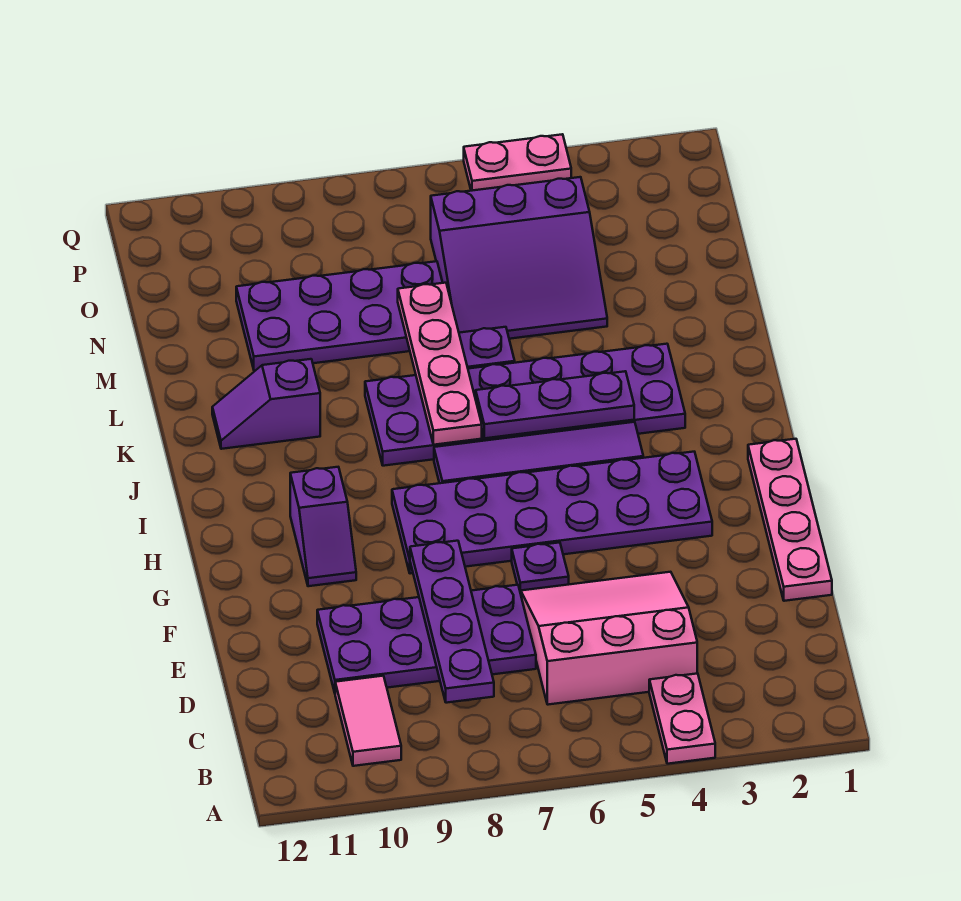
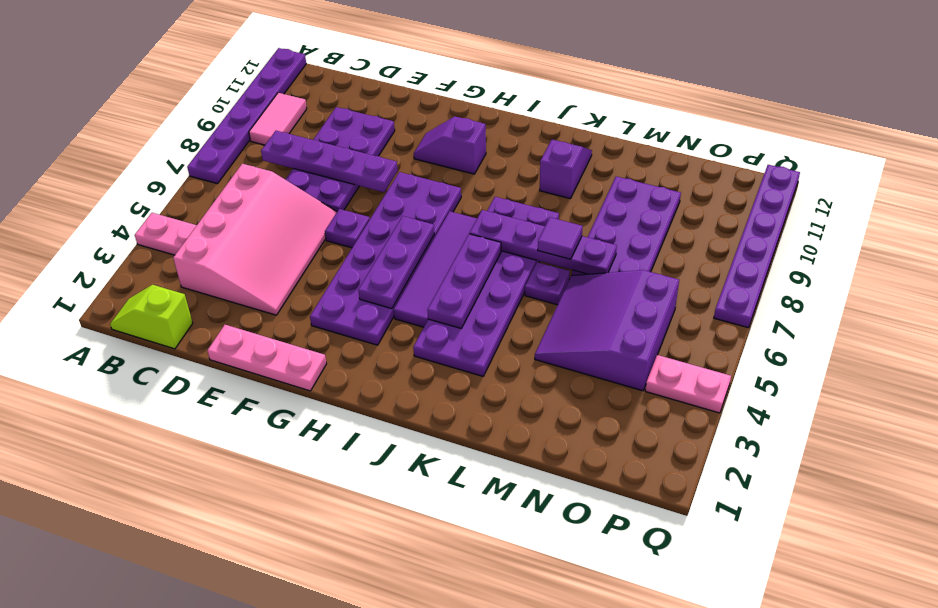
none -> purple 1x6 plate [187,48,306,184]
none -> lime 1x2 slope [110,285,193,349]
pink 1x2 tile [335,676,401,766] -> pink 1x2 tile turned to [249,93,307,145]
pink 3x3 slope [521,572,697,705] -> pink 3x4 slope [173,164,337,315]
pink 1x4 plate [748,439,832,601] -> pink 1x3 plate [207,325,326,391]
none -> purple 1x3 plate [358,216,434,309]
pink 1x4 plate [398,283,482,445] -> purple 1x4 plate [469,210,617,274]
none -> purple 1x1 tile [538,217,583,259]
pink 1x2 plate [464,134,571,191] -> pink 1x2 plate turned to [645,355,731,413]
none -> purple 1x6 plate [714,165,800,328]

